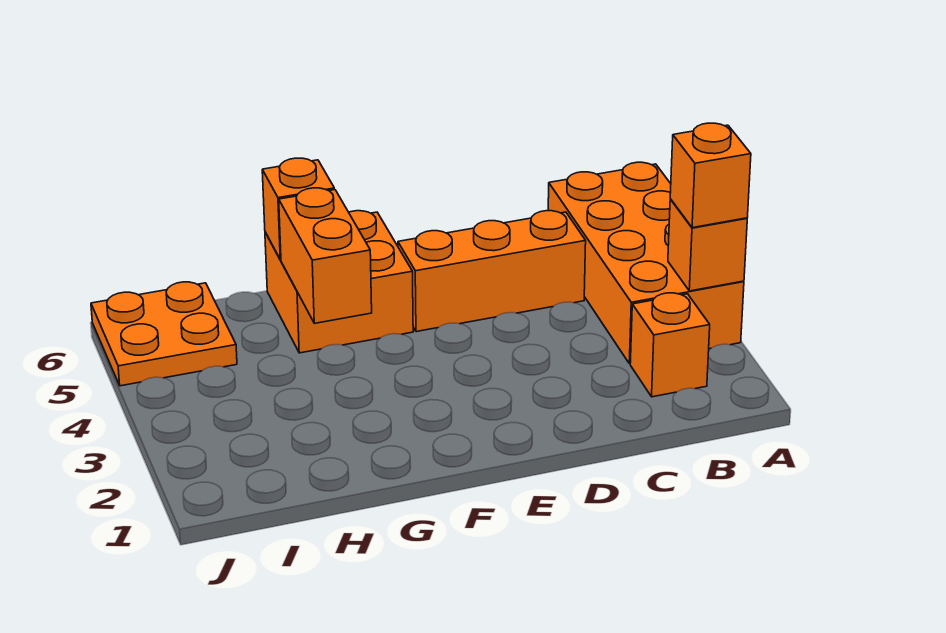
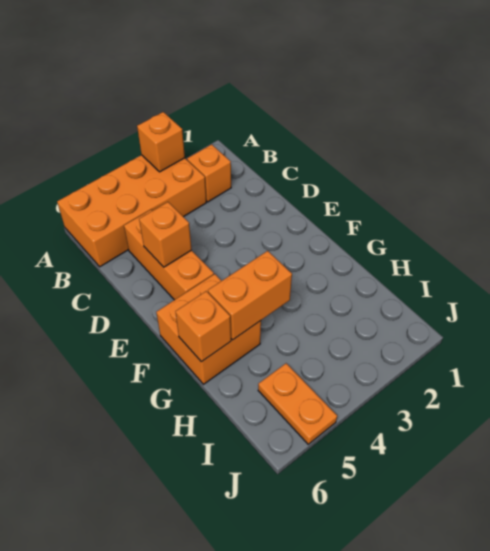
orange 1x1 brick [670,123,751,228] -> orange 1x1 brick moved to [139,202,192,267]
orange 2x2 plate [91,282,237,386] -> orange 1x2 plate [258,363,337,444]

